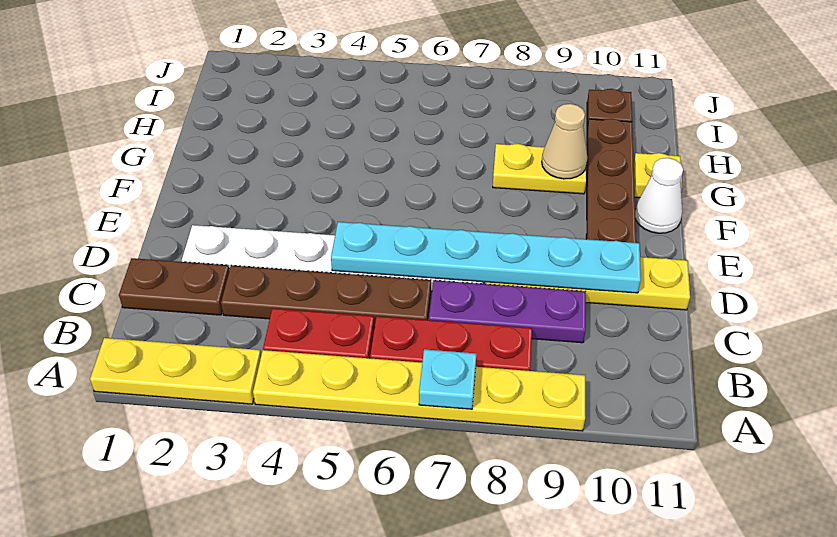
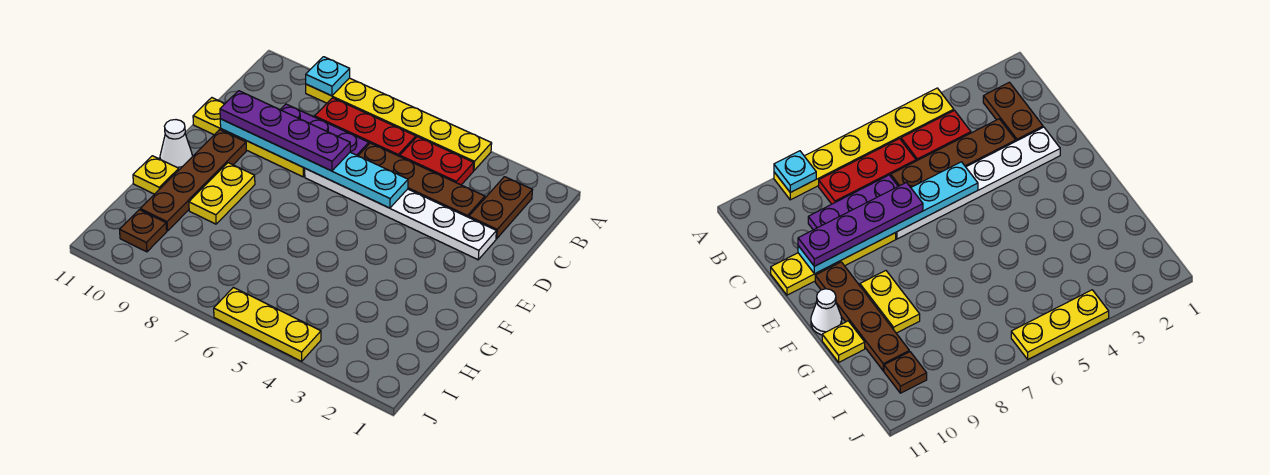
yellow 1x3 plate [90,338,261,404] -> yellow 1x3 plate moved to [214,287,321,361]
cyan 1x1 plate [419,349,476,409] -> cyan 1x1 plate moved to [306,57,350,96]
brown 1x2 plate [119,258,230,315] -> brown 1x2 plate turned to [469,177,532,239]
none -> purple 1x4 plate [220,91,350,171]
yellow 1x2 plate [493,144,586,194] -> yellow 1x2 plate turned to [189,163,255,224]
tan 1x1 cone [542,104,587,179] -> none

